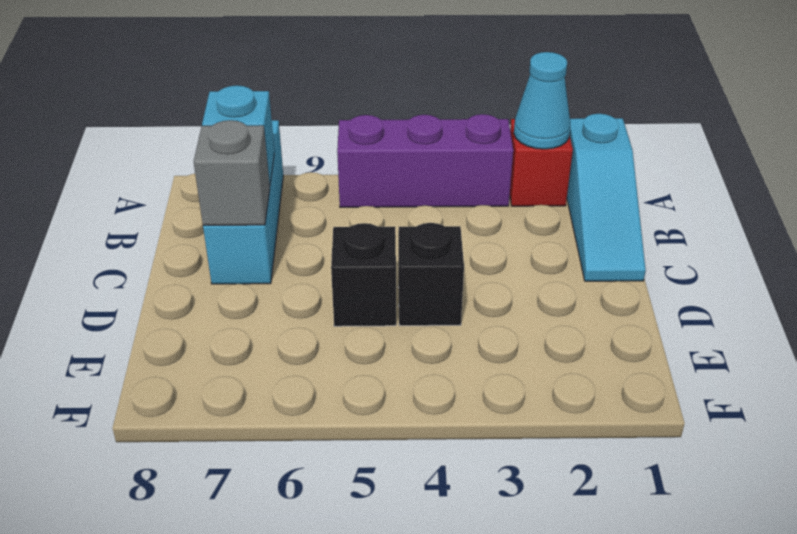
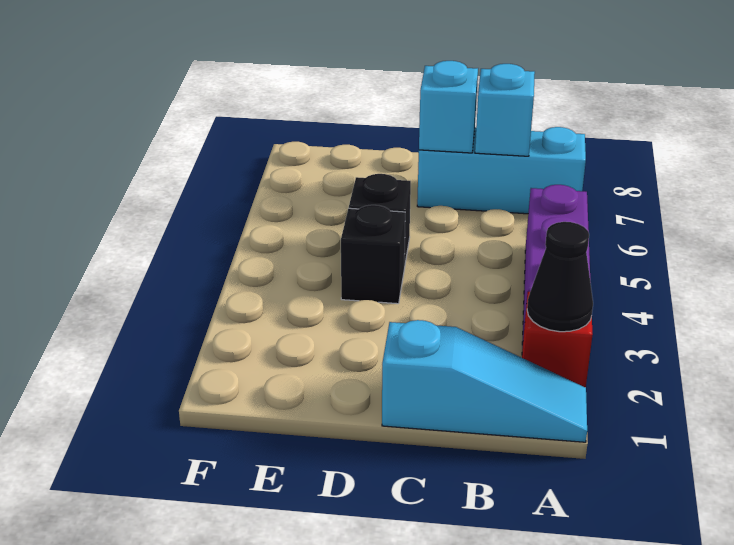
cyan 1x3 slope [567,114,646,281] -> cyan 1x3 slope turned to [382,320,587,442]
cyan 1x1 cone [514,52,570,149] -> black 1x1 cone [527,222,593,332]
grey 1x1 brick [194,120,270,225] -> cyan 1x1 brick [419,61,478,153]

